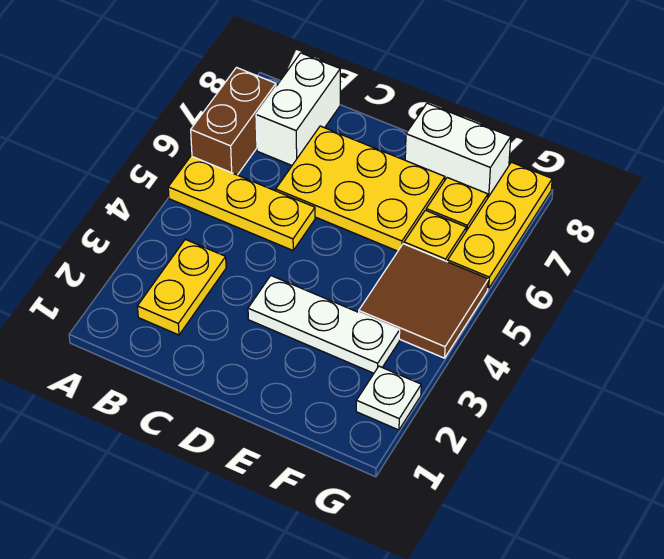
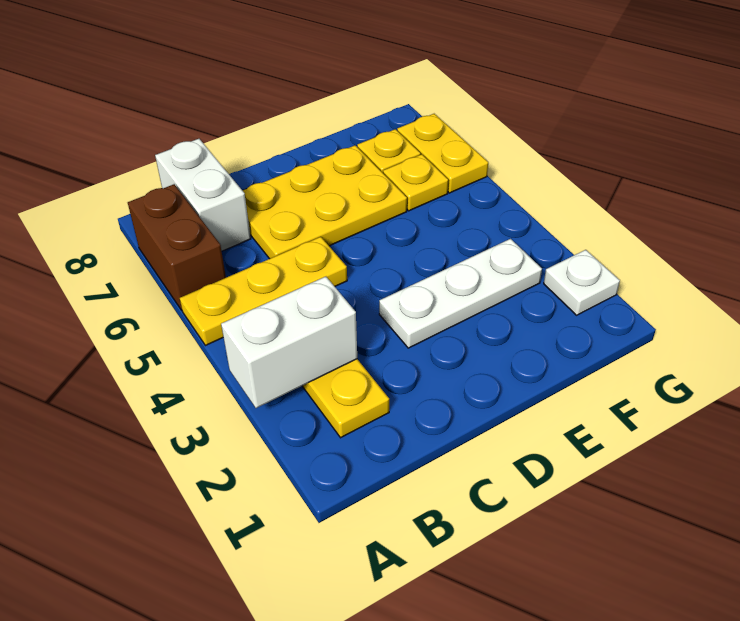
white 1x2 brick [405,103,511,197] -> white 1x2 brick moved to [221,277,357,408]
brown 2x2 tile [359,244,488,358] -> none
yellow 1x3 plate [448,162,552,289] -> yellow 1x2 plate [397,114,488,193]

